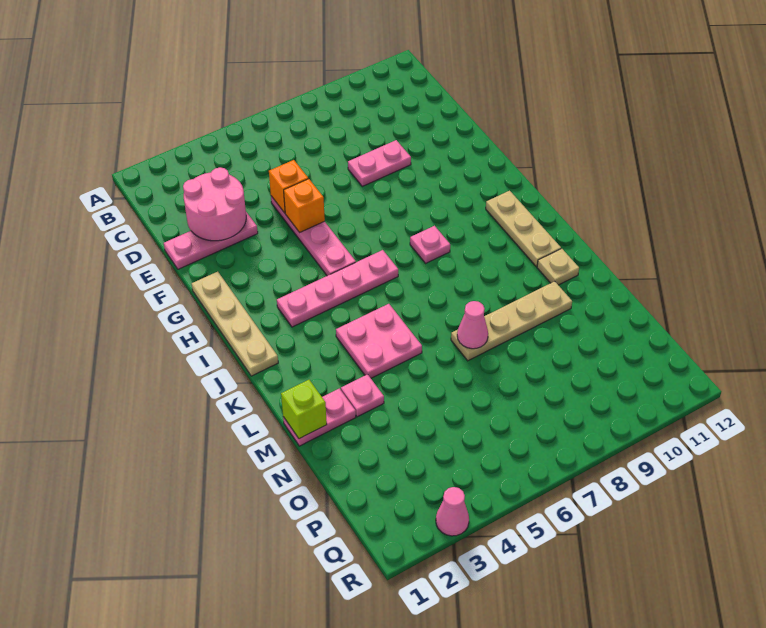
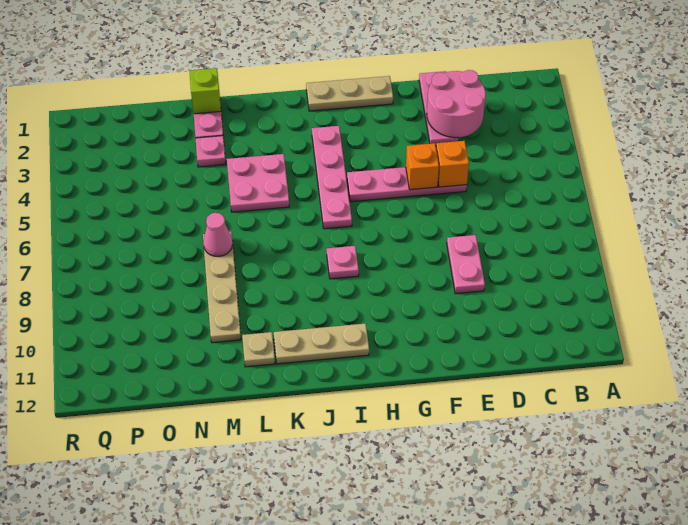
tan 1x4 plate [192,272,278,376] -> tan 1x3 plate [306,76,393,111]
pink 1x1 cone [436,487,469,536] -> none

